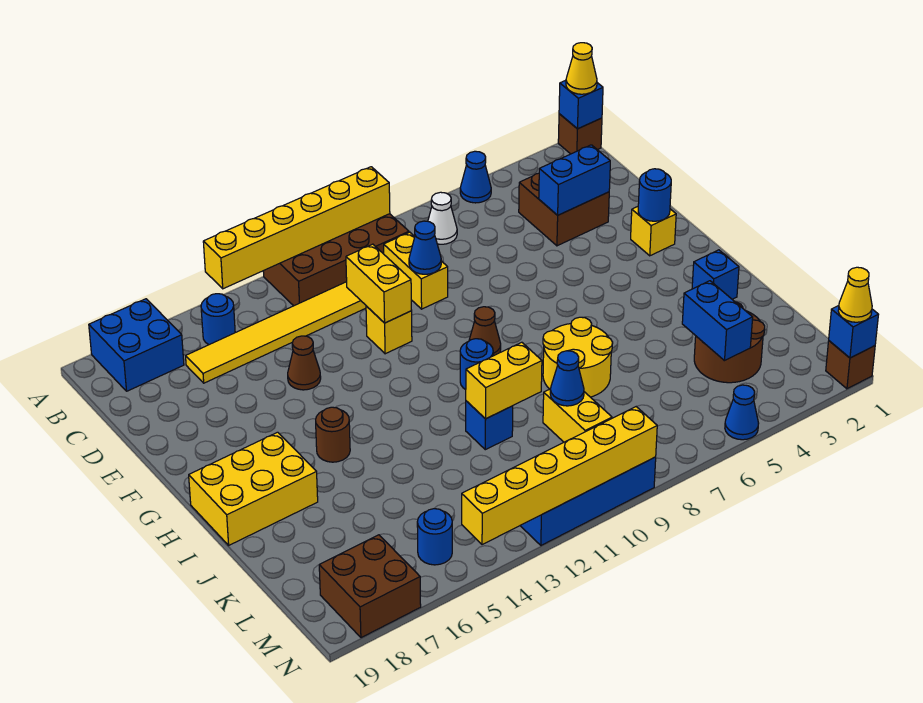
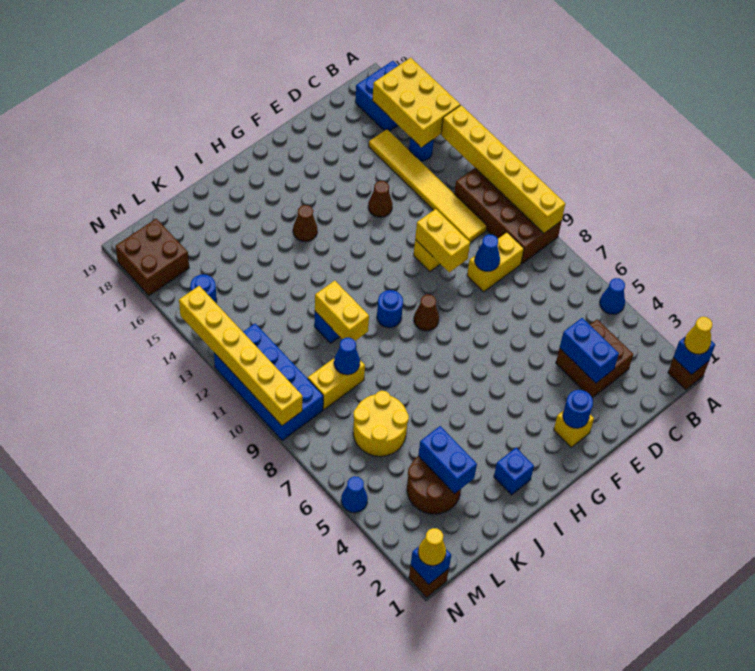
white 1x1 cone [428,192,457,244] -> none
yellow 1x2 brick [346,244,412,323] -> yellow 1x2 brick turned to [415,209,470,272]
brown 1x1 round brick [316,407,350,462] -> brown 1x1 cone [293,205,317,242]
yellow 2x3 brick [189,432,318,545] -> yellow 2x3 brick moved to [372,58,460,147]
yellow 2x2 round brick [543,317,613,397] -> yellow 2x2 round brick moved to [353,391,409,456]
blue 1x2 brick [682,281,753,361] -> blue 1x2 brick turned to [418,426,477,494]

